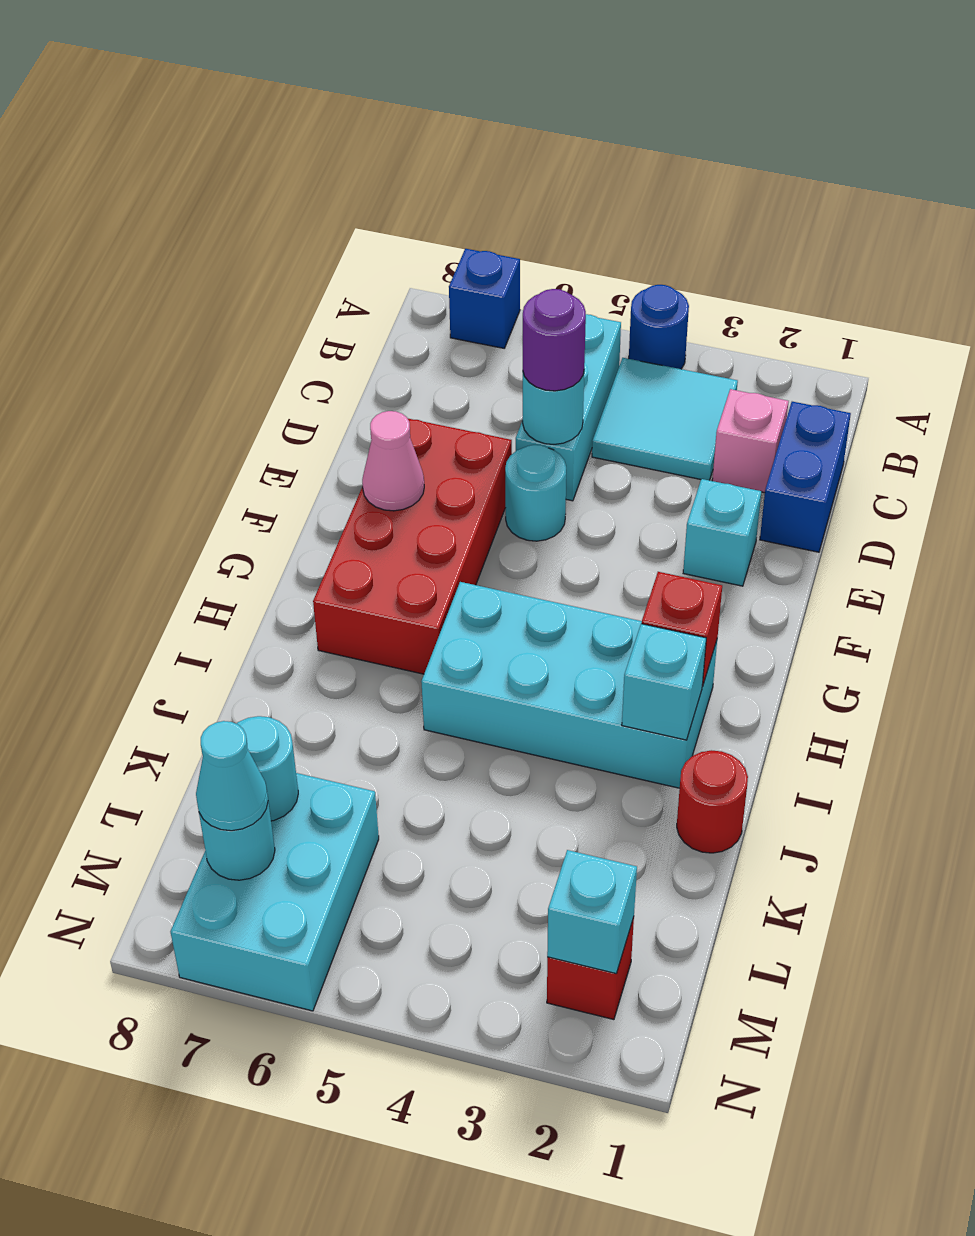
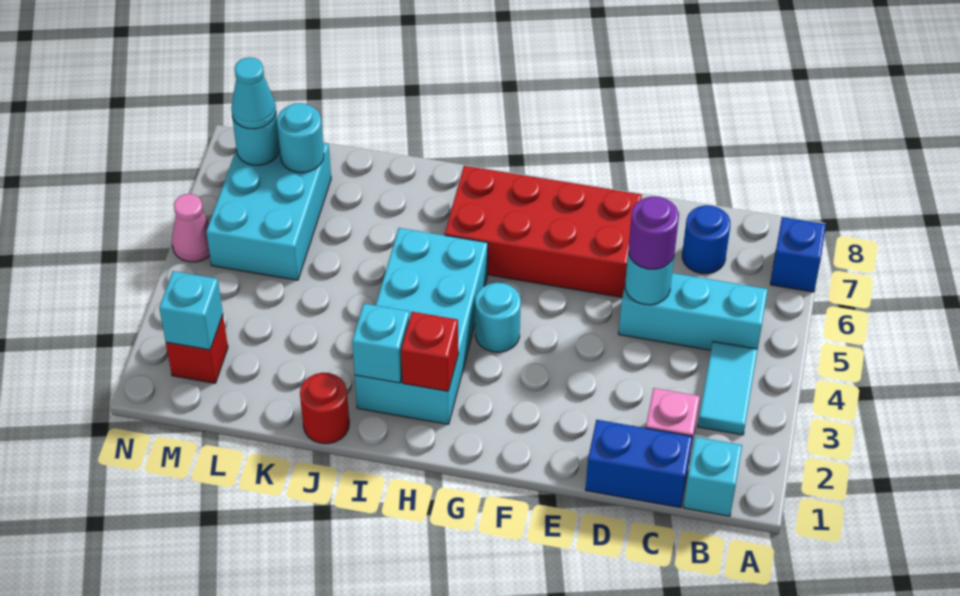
blue 1x1 round brick [629,285,689,369] -> blue 1x1 round brick moved to [682,205,730,274]
cyan 2x2 tile [592,358,738,480] -> cyan 1x2 tile [698,342,758,435]
cyan 1x1 brick [683,479,761,586] -> cyan 1x1 brick moved to [683,437,742,516]
cyan 1x1 round brick [505,445,566,541] -> cyan 1x1 round brick moved to [475,283,521,352]
pink 1x1 cone [362,411,424,511] -> pink 1x1 cone moved to [172,194,210,262]
cyan 2x3 brick [171,773,379,1011] -> cyan 2x3 brick turned to [206,143,331,280]

